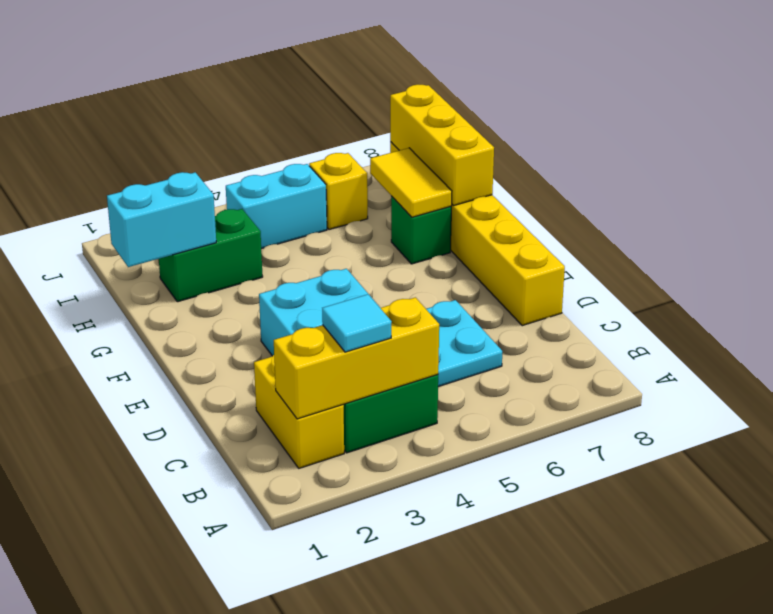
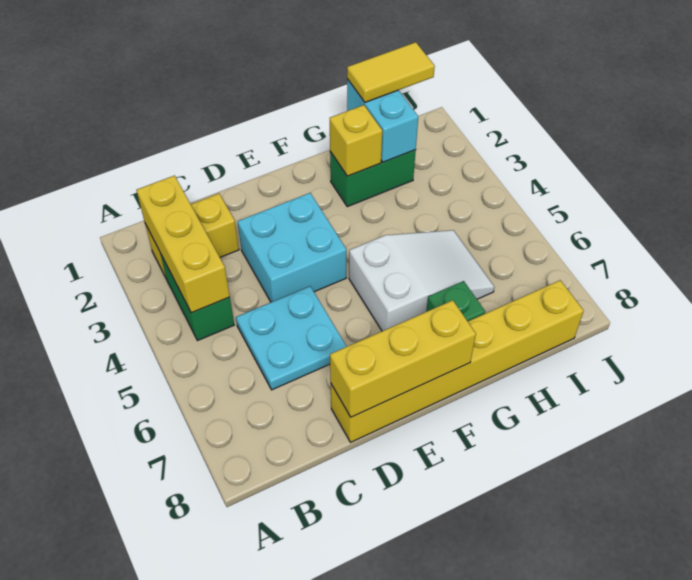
cyan 1x1 tile [322,294,392,352] -> none
none -> white 2x3 slope [349,230,494,331]
yellow 1x2 tile [370,148,452,217] -> yellow 1x2 tile moved to [347,42,435,102]
yellow 1x3 brick [390,85,494,206] -> yellow 1x3 brick moved to [330,300,476,417]
green 1x2 brick [159,209,263,302] -> green 1x2 brick turned to [330,150,416,207]
cyan 1x2 brick [226,164,327,249] -> none
yellow 1x1 brick [309,153,368,230] -> yellow 1x1 brick moved to [330,105,382,176]

